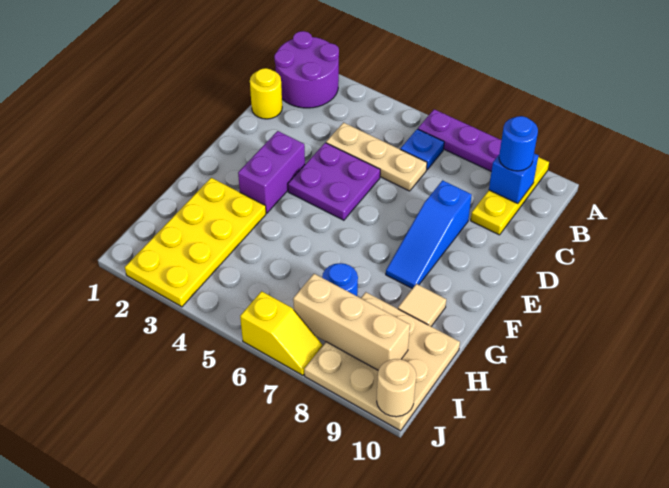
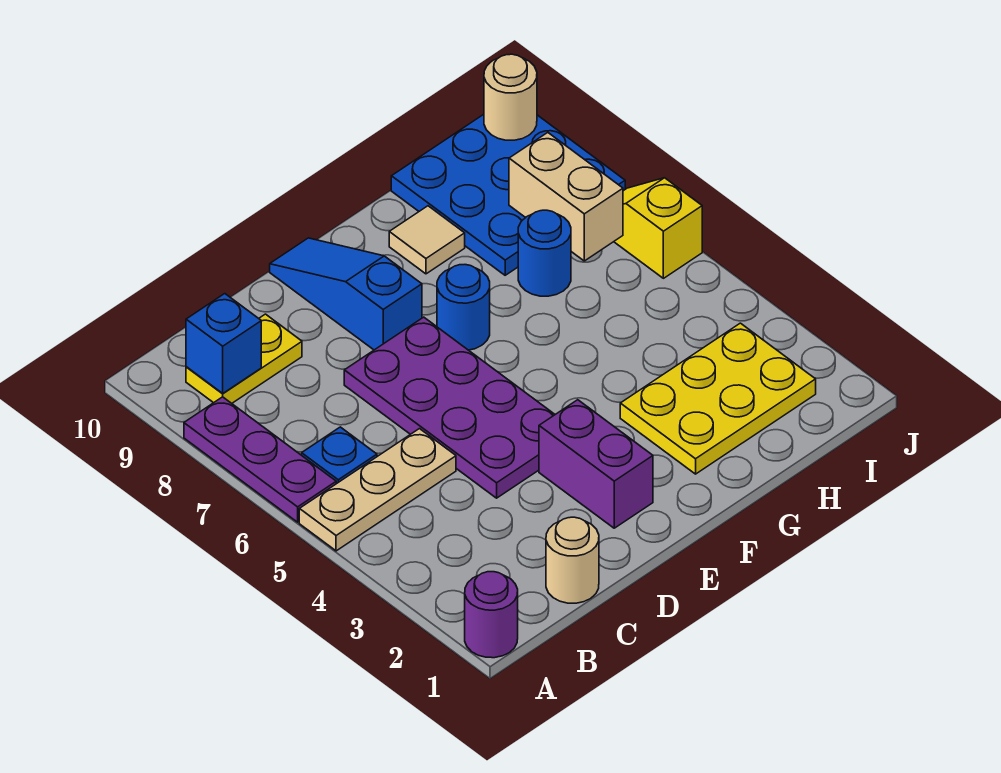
purple 2x2 round brick [274,31,339,108] -> purple 1x1 round brick [465,572,518,658]
yellow 1x3 plate [471,157,549,235] -> yellow 1x2 plate [186,314,302,403]
blue 1x1 round brick [499,116,538,171] -> blue 1x1 round brick moved to [437,265,490,350]
yellow 1x1 round brick [250,68,282,119] -> tan 1x1 round brick [546,517,599,603]
tan 1x3 plate [326,123,427,191] -> tan 1x3 plate turned to [299,429,456,551]
purple 2x2 plate [288,143,380,220] -> purple 2x4 plate [344,317,555,498]
blue 1x3 slope [386,180,472,289] -> blue 1x3 slope turned to [270,238,422,350]
purple 1x2 brick [238,131,305,213] -> purple 1x2 brick turned to [539,400,653,528]
yellow 2x4 plate [125,178,266,307] -> yellow 2x3 plate [620,323,816,474]
tan 3x3 plate [304,292,460,431] -> blue 3x3 plate [391,114,625,275]
tan 1x3 brick [293,274,410,370] -> tan 1x2 brick [509,133,623,261]

